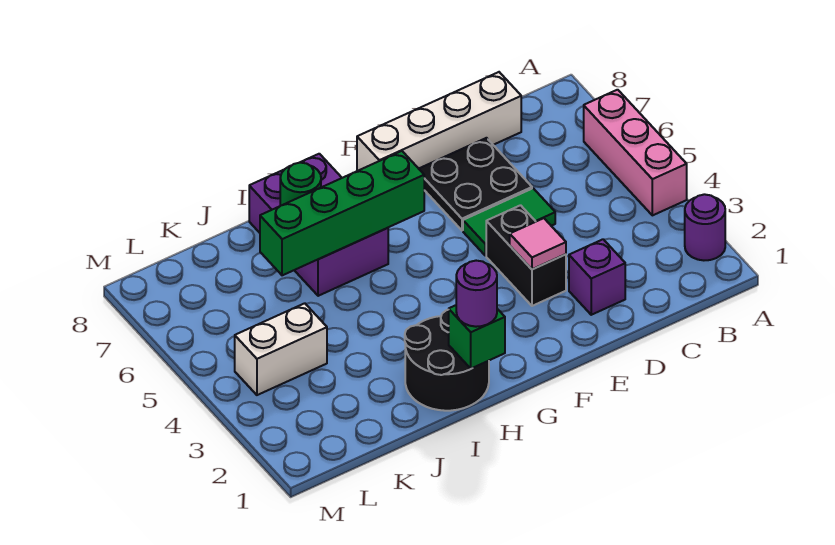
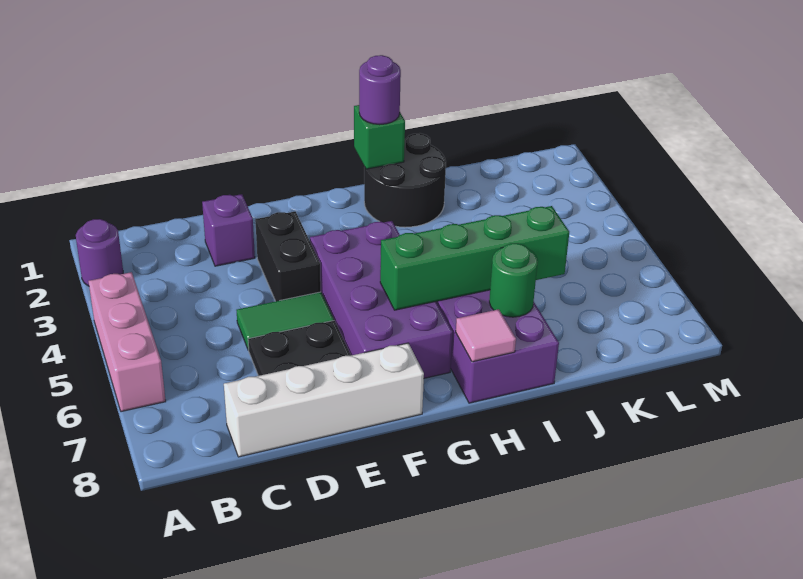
pink 1x1 tile [510,218,566,269] -> pink 1x1 tile moved to [456,309,516,362]
none -> purple 2x4 brick [310,221,453,378]
white 1x2 brick [235,303,327,395] -> none

